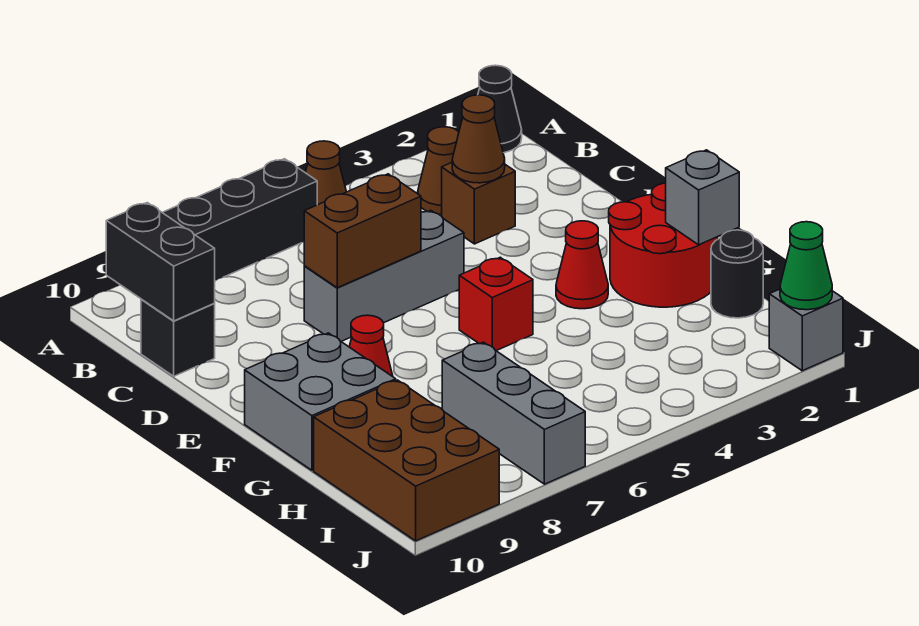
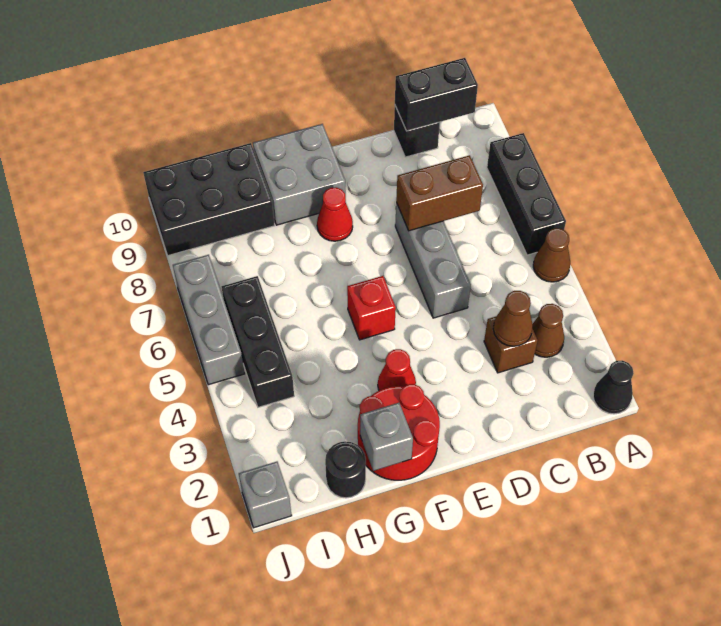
brown 1x2 brick [304,174,421,288] -> brown 1x2 brick turned to [396,155,483,231]
grey 1x3 brick [442,342,585,484] -> grey 1x3 brick turned to [173,255,245,385]
brown 2x3 brick [314,380,499,541] -> black 2x3 brick [143,143,275,256]
none -> black 1x3 brick [221,276,294,407]
green 1x1 cone [780,222,832,310] -> none

